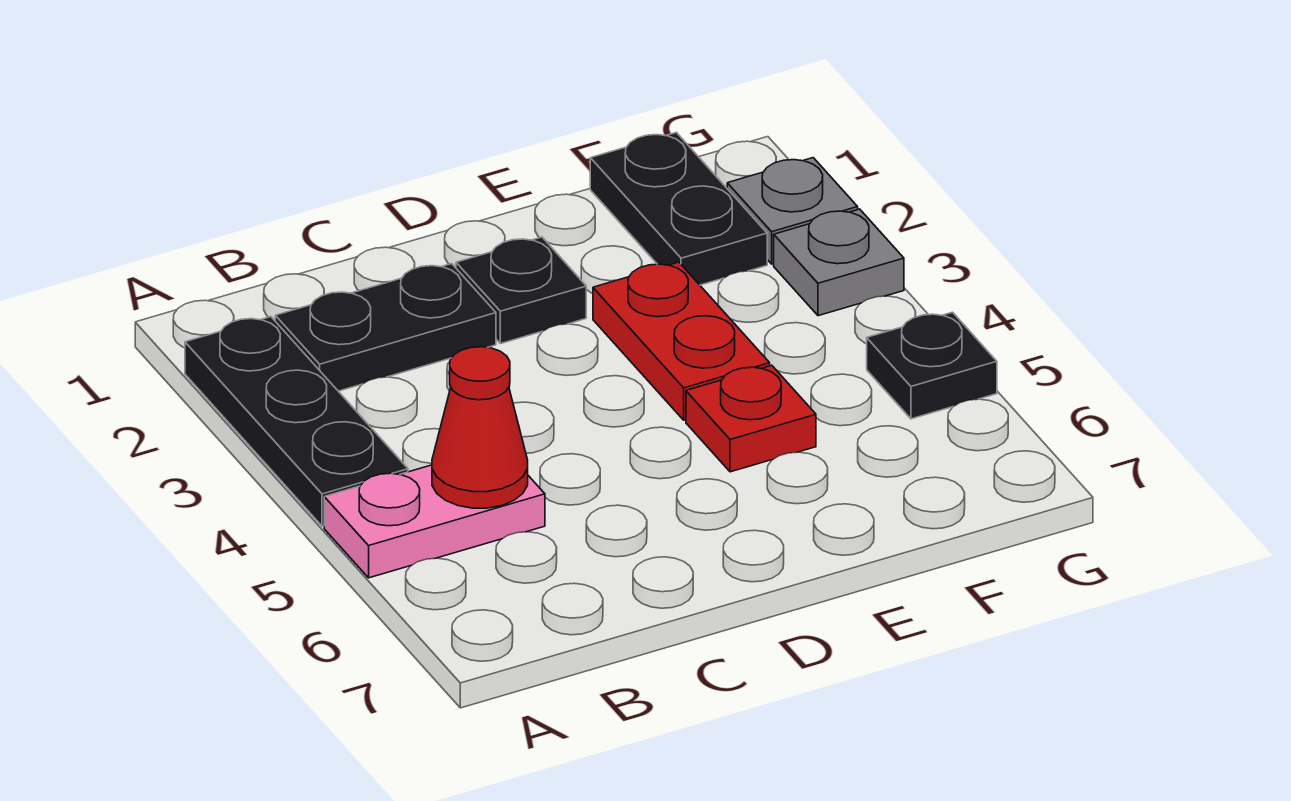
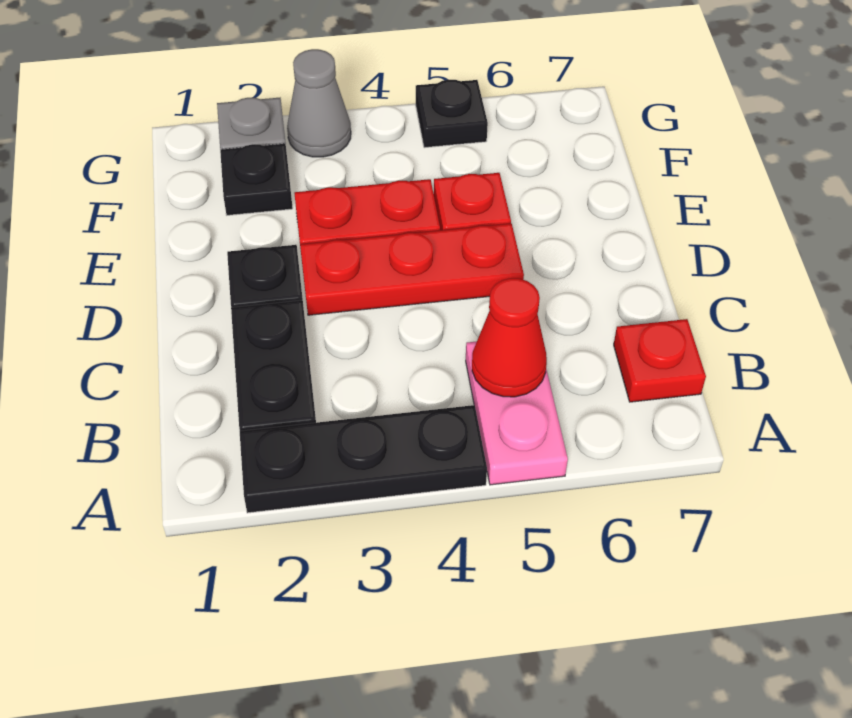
none -> red 1x1 plate [614,319,706,402]
none -> red 1x3 plate [300,223,524,315]
black 1x2 plate [590,132,767,285] -> black 1x1 plate [220,144,293,215]
grey 1x1 plate [774,209,904,316] -> grey 1x1 cone [287,49,351,157]

